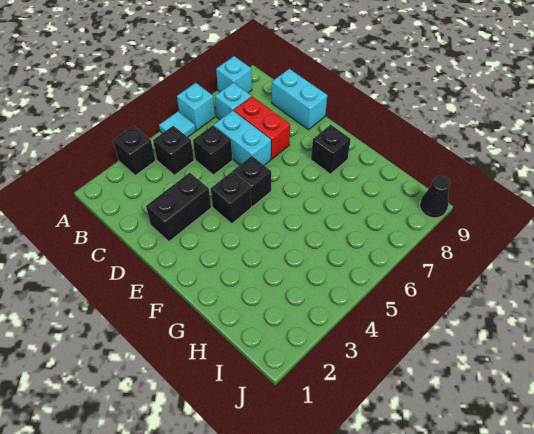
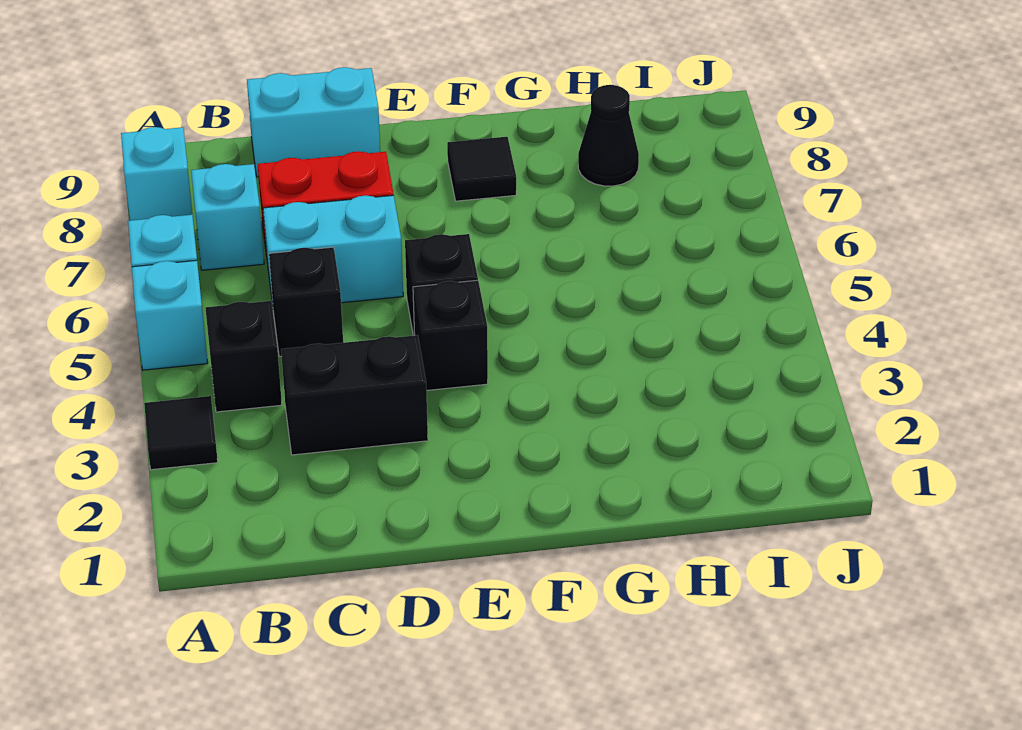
black 1x1 brick [113,126,155,175] -> black 1x1 tile [144,396,218,470]
cyan 1x1 tile [159,112,196,137] -> cyan 1x1 brick [132,260,208,370]
black 1x2 brick [146,173,211,241] -> black 1x2 brick turned to [281,335,428,455]
black 1x1 brick [311,125,351,174] -> black 1x1 tile [447,137,516,201]
black 1x1 cone [420,176,451,218] -> black 1x1 cone moved to [578,85,639,186]

